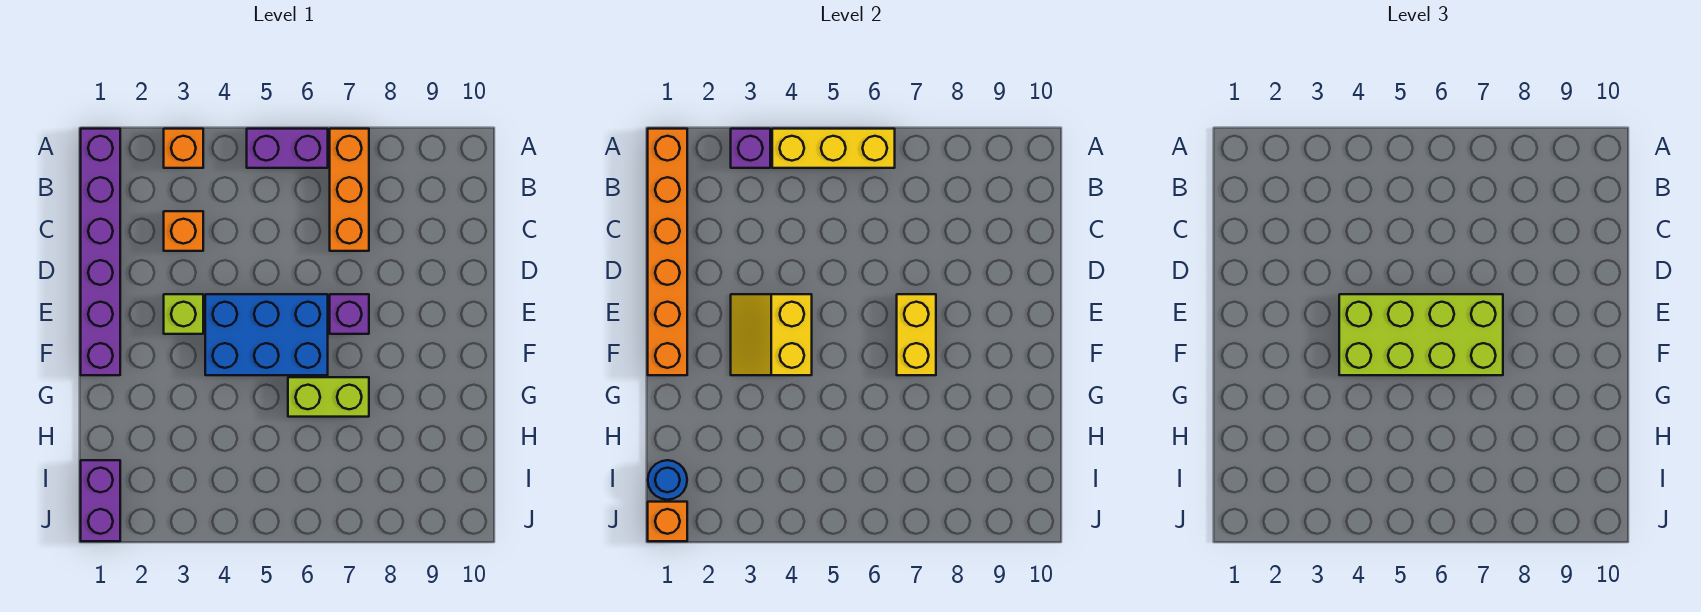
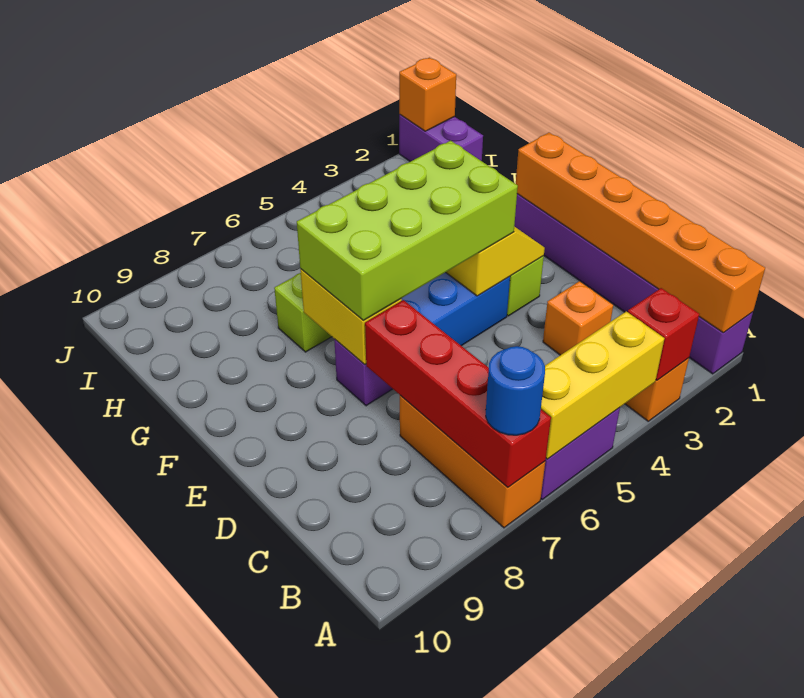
purple 1x1 brick [731,129,770,168] -> red 1x1 brick [628,288,699,380]
none -> red 1x4 brick [365,300,551,487]
blue 1x1 round brick [648,460,687,500] -> blue 1x1 round brick moved to [486,346,545,435]

